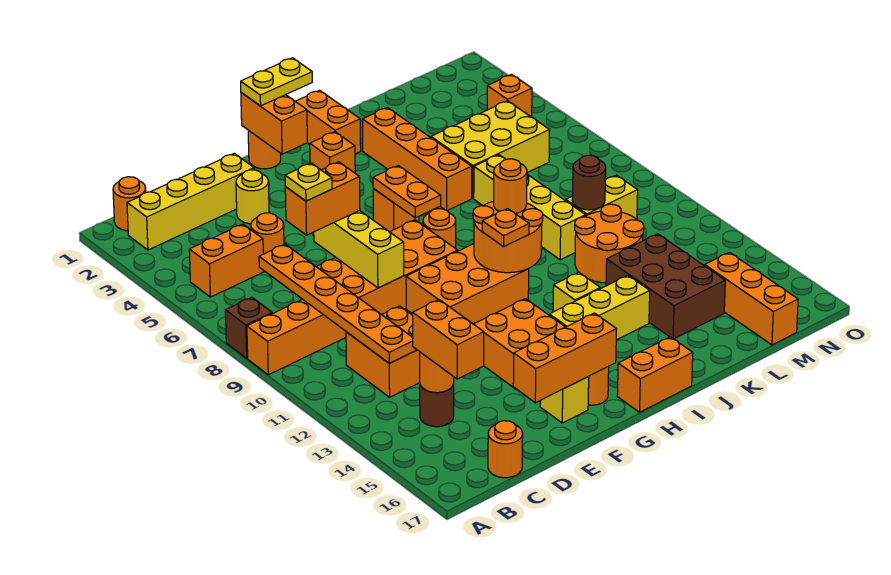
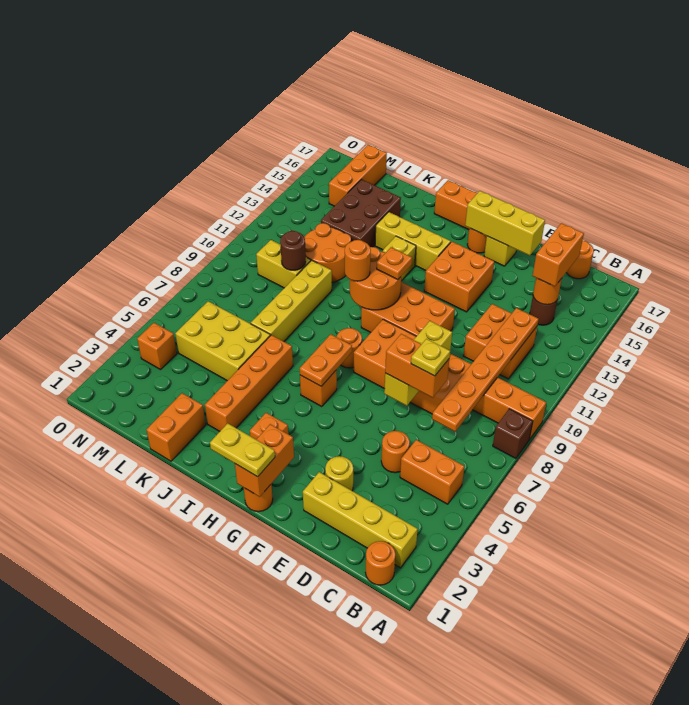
orange 1x3 brick [513,313,616,403] -> yellow 1x3 brick [465,191,545,256]
orange 1x2 brick [296,90,361,154] -> orange 1x2 brick moved to [147,393,206,461]

